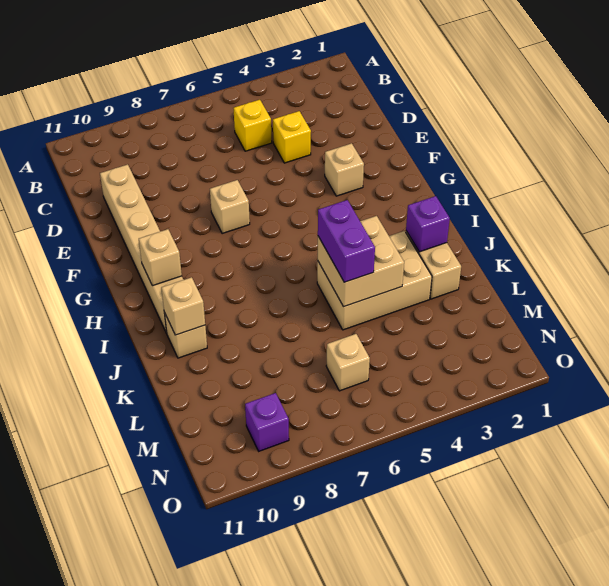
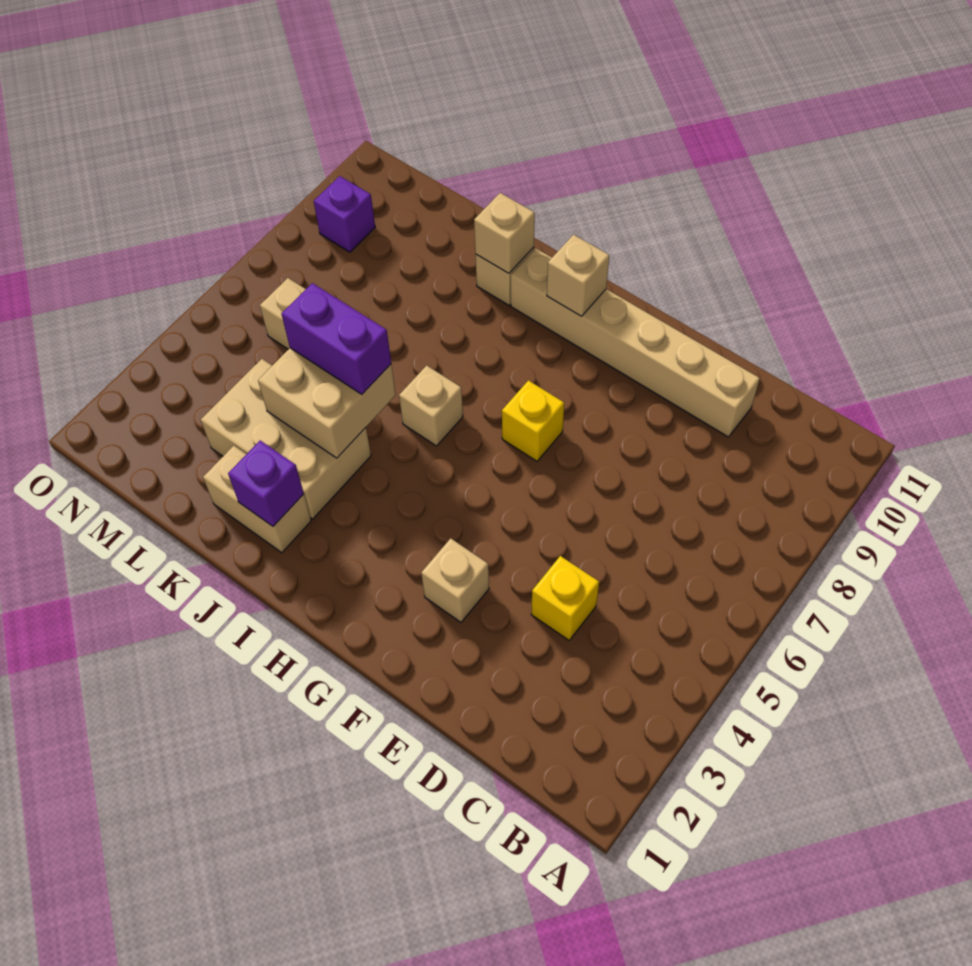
yellow 1x1 brick [233,100,272,151] -> yellow 1x1 brick moved to [502,380,564,461]
tan 1x1 brick [210,180,250,234] -> tan 1x1 brick moved to [399,365,463,446]
tan 2x3 brick [317,231,432,330] -> tan 2x3 brick turned to [201,359,371,519]

